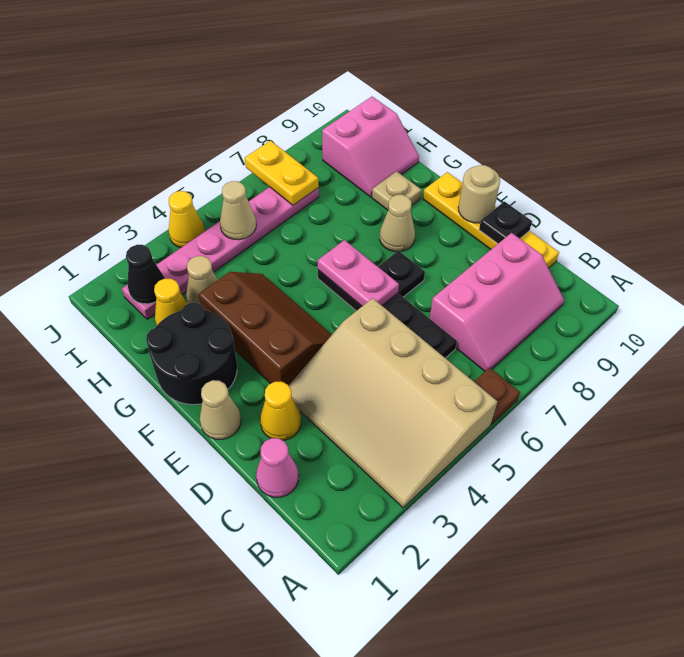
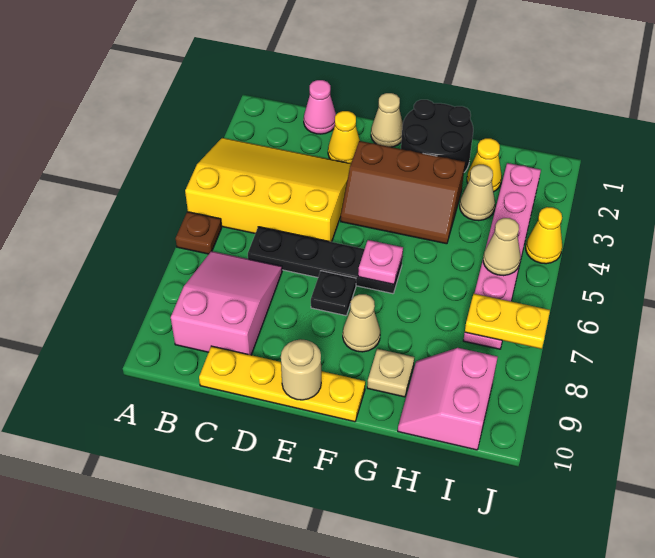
tan 3x4 slope [289,298,497,508] -> yellow 3x4 slope [185,138,351,242]
pink 2x3 slope [429,233,564,371] -> pink 2x3 slope turned to [171,251,282,355]
black 1x1 plate [479,202,532,244] -> none
pink 1x2 plate [318,240,399,306] -> pink 1x1 plate [358,240,403,284]
black 1x1 cone [126,245,165,304] -> none

